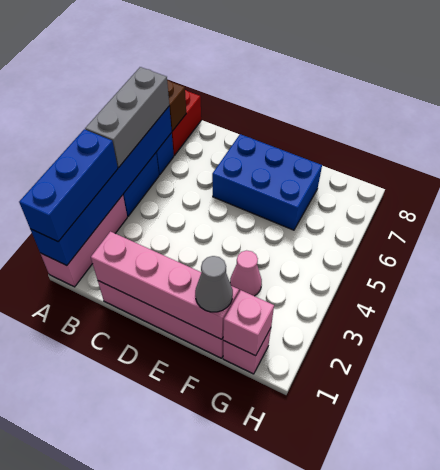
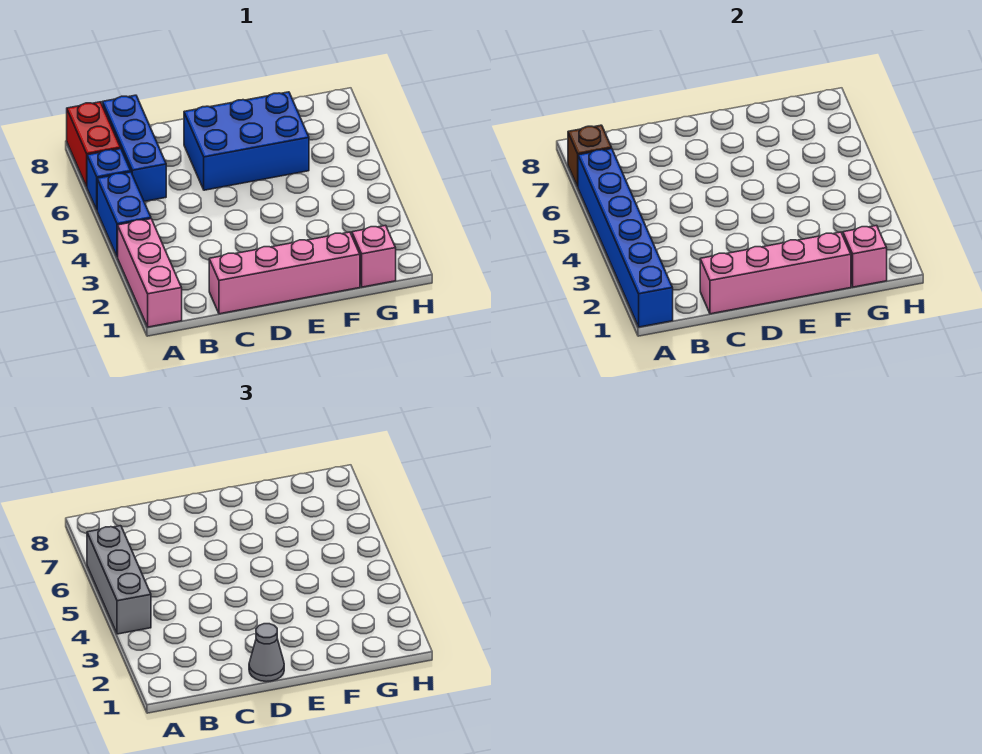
blue 1x3 brick [19,129,118,242] -> blue 1x3 brick moved to [102,95,166,201]
grey 1x1 cone [195,256,233,312] -> grey 1x1 cone moved to [249,624,284,682]
pink 1x1 cone [230,250,262,296] -> none

